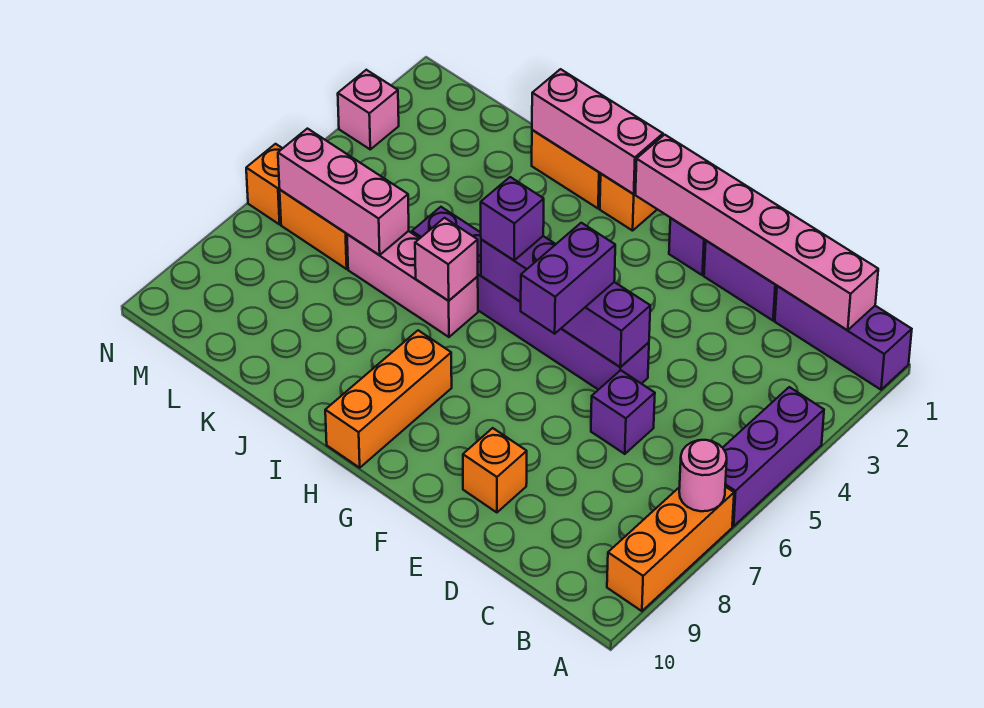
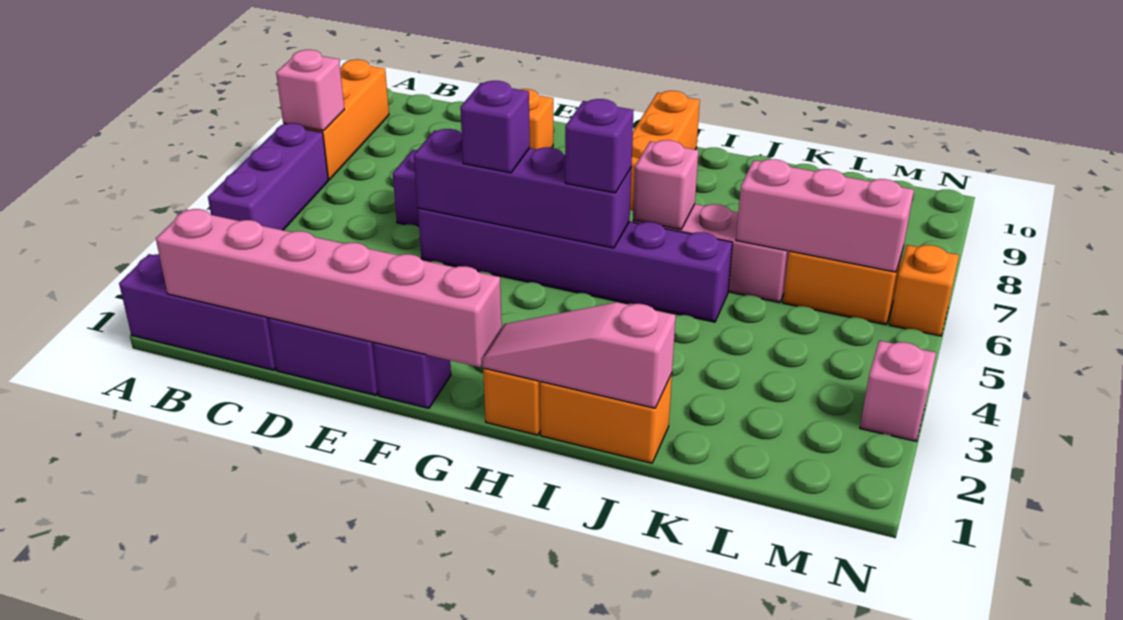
pink 1x1 round brick [679,440,727,511] -> pink 1x1 brick [276,50,345,131]
purple 1x2 brick [521,223,615,334] -> purple 1x1 brick [460,81,530,173]
pink 1x3 brick [532,69,663,194] -> pink 1x3 slope [483,302,676,408]

